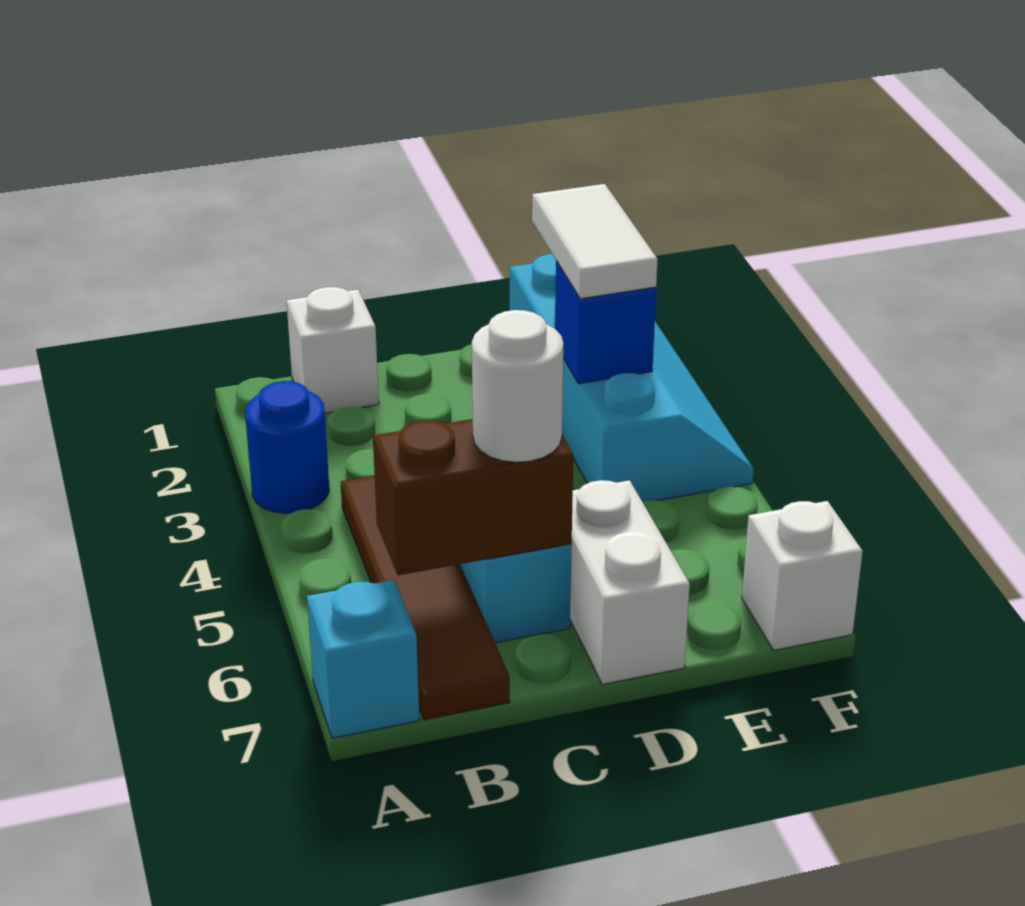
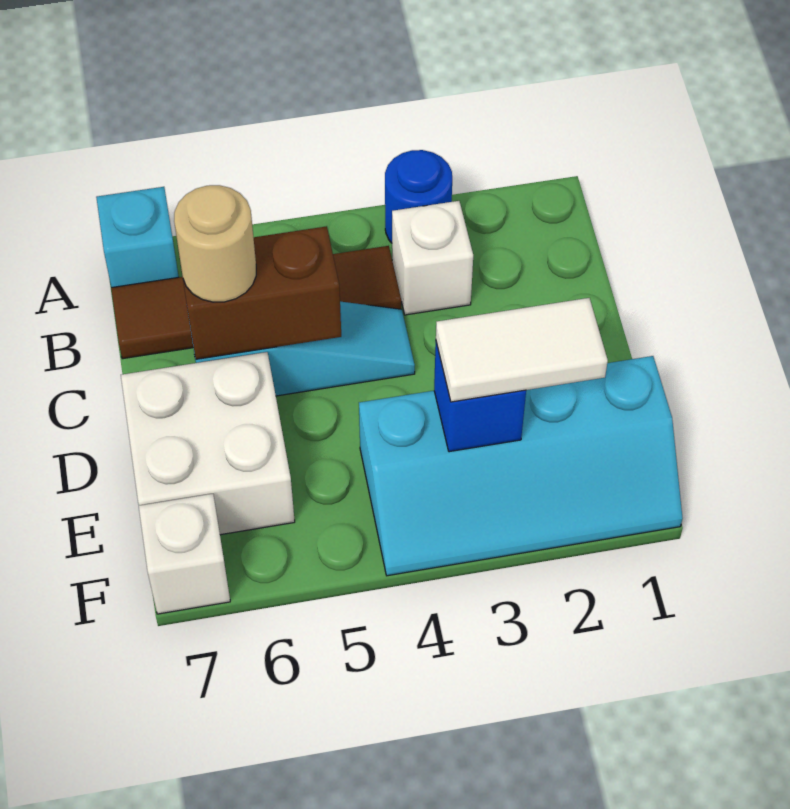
white 1x1 brick [286,287,379,413] -> white 1x1 brick moved to [392,201,473,315]
brown 1x2 brick [373,419,573,575] -> brown 1x2 brick turned to [179,226,341,359]
white 1x1 round brick [472,310,563,462] -> tan 1x1 round brick [174,185,256,302]
white 1x2 brick [570,480,690,684] -> white 2x2 brick [121,352,295,535]

